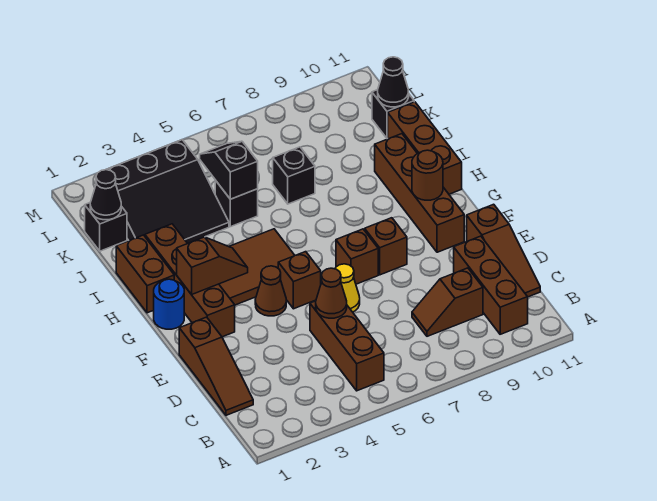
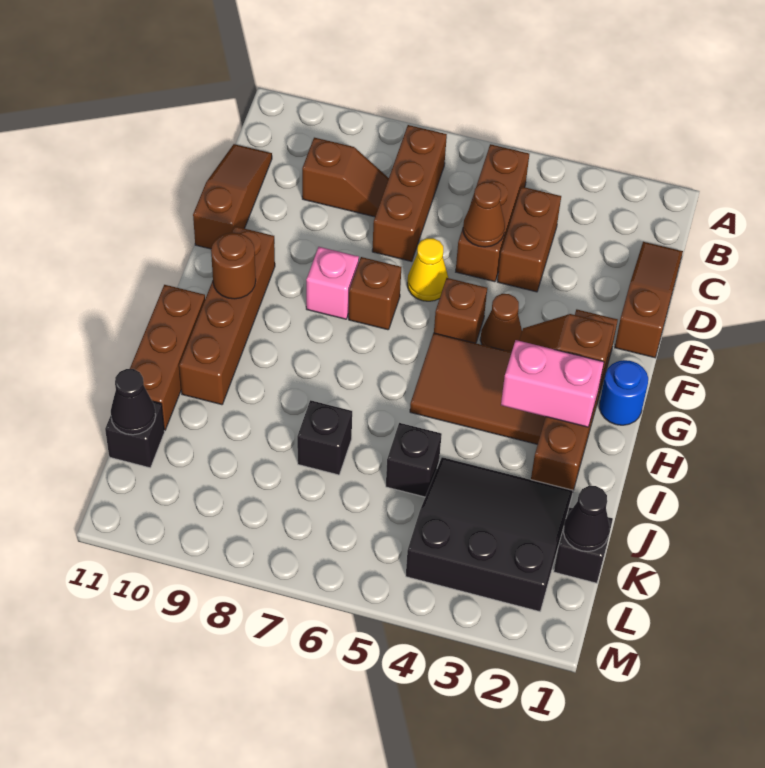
brown 1x3 brick [454,236,528,334] -> brown 1x3 brick moved to [372,125,447,261]
brown 1x1 brick [365,218,407,275] -> pink 1x1 brick [306,247,359,319]
brown 1x2 brick [116,235,174,313] -> brown 1x2 brick moved to [497,187,561,292]
none -> pink 1x2 brick [501,340,604,427]
black 1x2 slope [200,141,258,199] -> none

